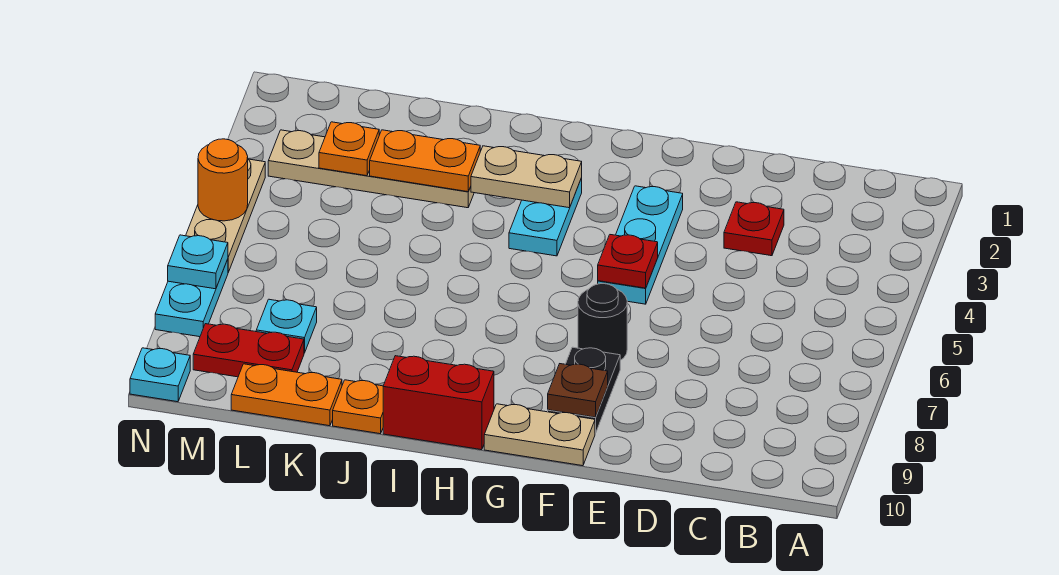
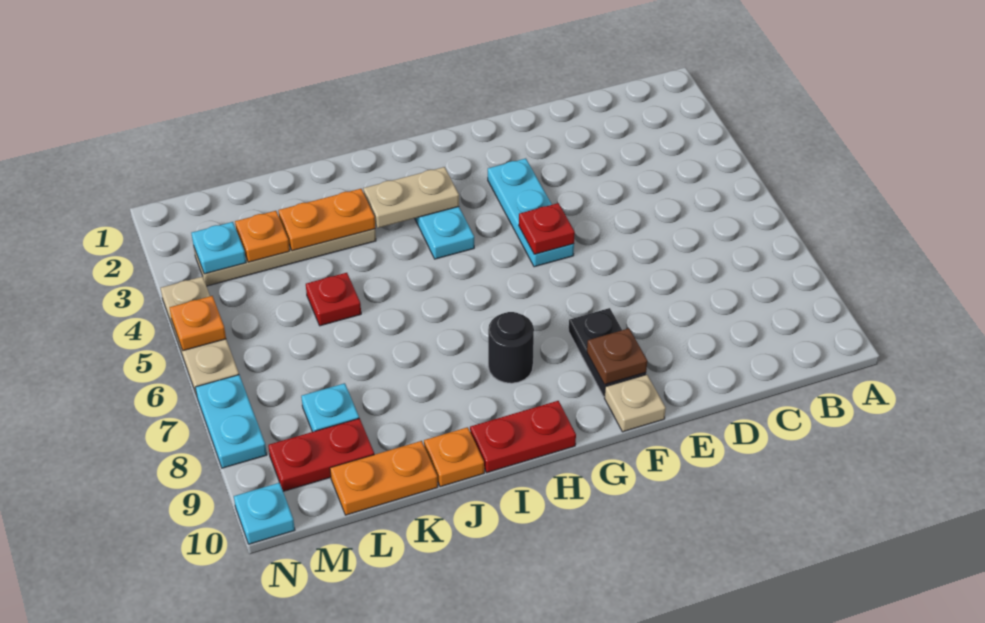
red 1x1 plate [724,202,784,256] -> red 1x1 plate moved to [306,273,361,326]
black 1x1 round brick [578,284,627,360] -> black 1x1 round brick moved to [488,312,534,383]
tan 1x2 plate [484,404,595,466] -> tan 1x1 plate [604,375,666,432]
red 1x2 brick [383,356,494,450] -> red 1x2 plate [470,401,576,473]
orange 1x1 round brick [198,139,248,221] -> orange 1x1 plate [169,296,226,351]
cyan 1x1 plate [168,235,228,289] -> cyan 1x1 plate moved to [191,222,246,274]

